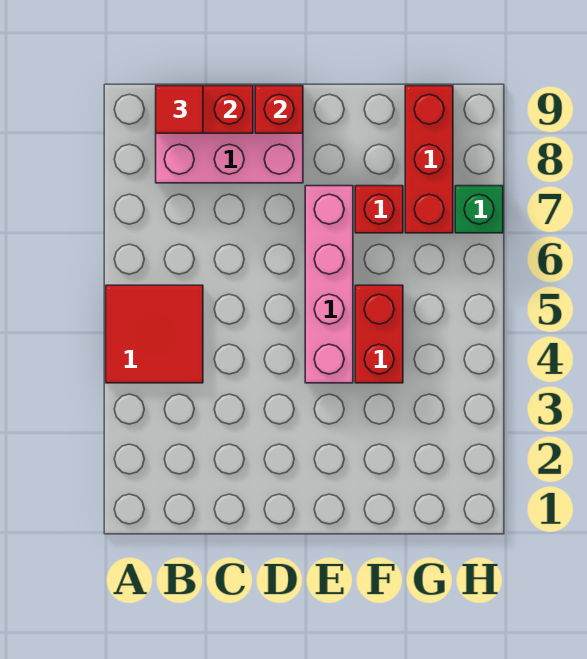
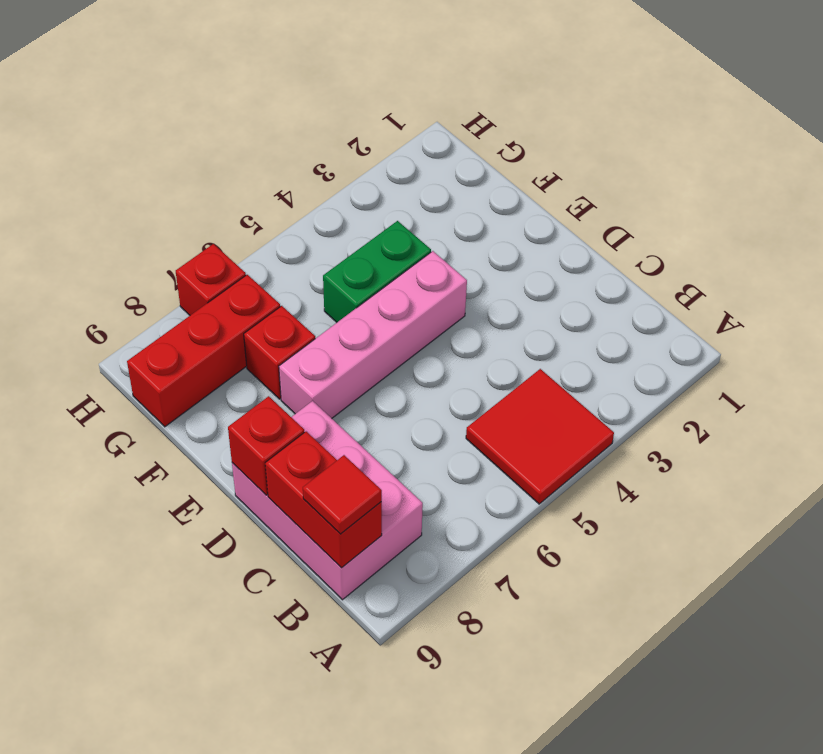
red 1x2 brick [355,285,403,383] -> green 1x2 brick [323,221,431,322]
green 1x1 brick [455,186,503,233] -> red 1x1 brick [176,244,246,315]

